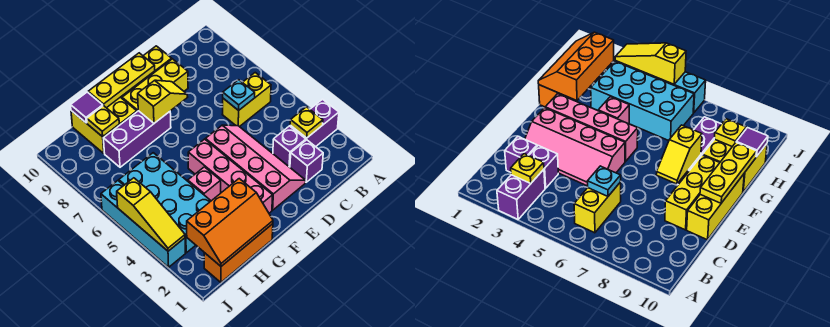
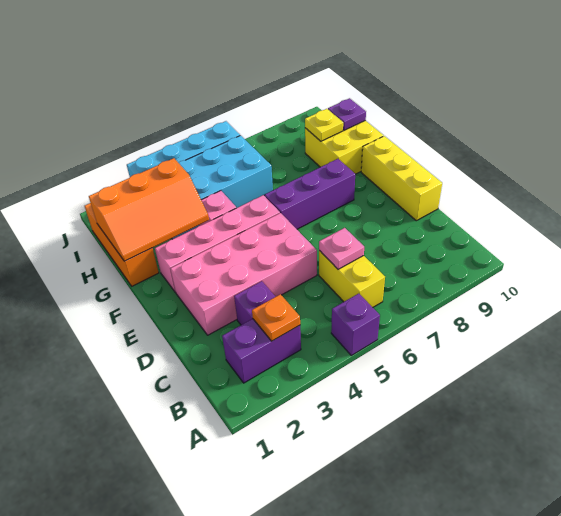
purple 1x2 brick [290,99,339,147] -> purple 1x2 brick turned to [222,319,301,383]
yellow 1x1 plate [290,107,323,138] -> orange 1x1 plate [252,294,300,341]
purple 1x1 brick [290,140,323,182] -> purple 1x1 brick moved to [331,294,380,355]
cyan 1x1 plate [223,80,255,110] -> pink 1x1 plate [319,228,364,269]
pink 2x4 slope [205,125,306,210] -> pink 2x4 brick [170,213,317,335]
yellow 1x3 brick [122,59,188,111] -> none
yellow 1x2 slope [138,80,188,123] -> none
yellow 1x3 plate [88,53,155,108] -> none
purple 1x3 brick [104,111,171,167] -> purple 1x3 brick turned to [265,159,355,229]
orange 2x3 slope [187,179,273,266] -> orange 2x3 slope turned to [89,158,209,261]
purple 1x1 tile [71,92,103,123] -> purple 1x1 plate [328,98,366,130]
yellow 1x3 slope [117,178,185,251] -> none

